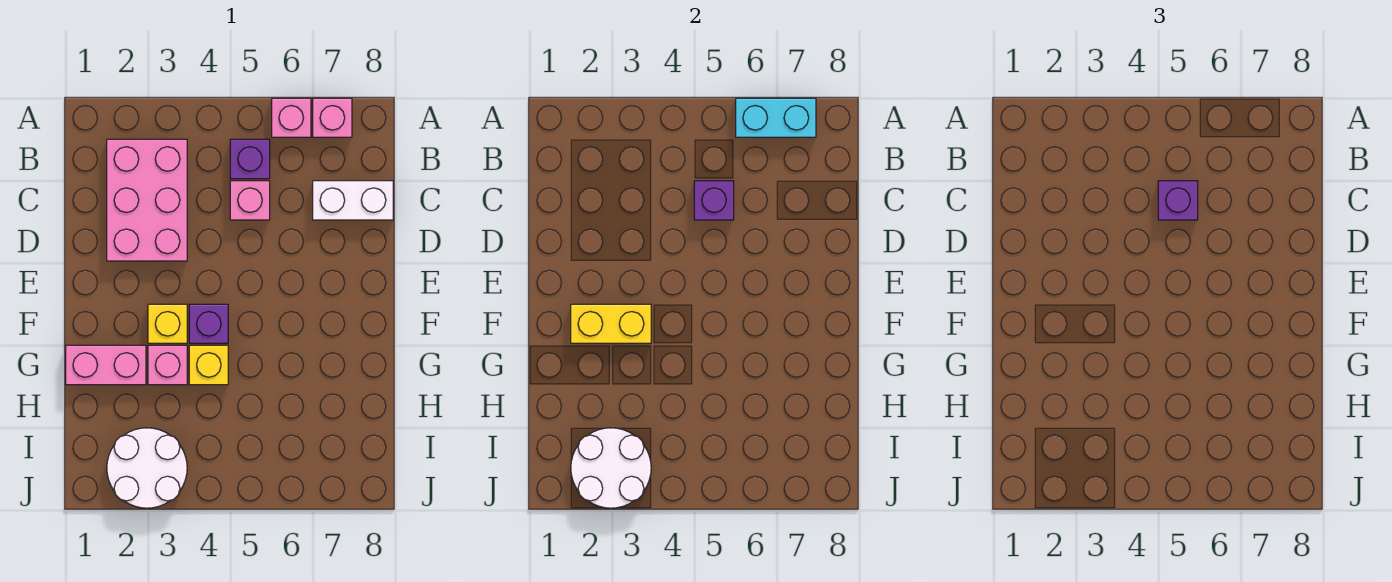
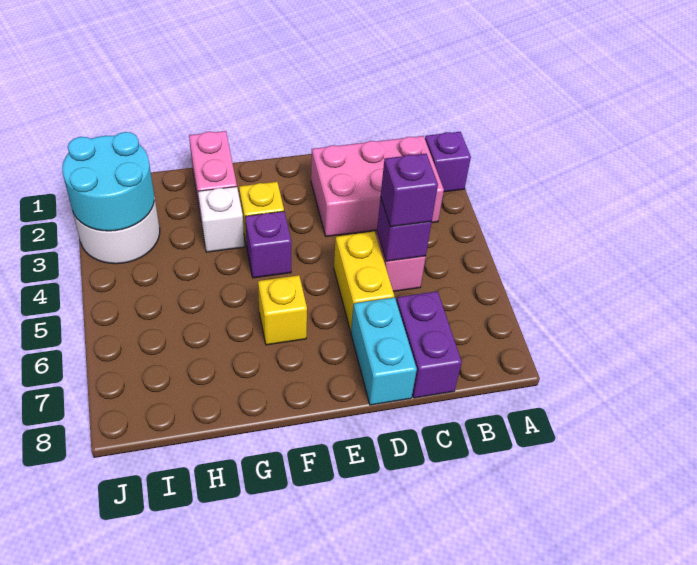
pink 1x1 brick [272,98,311,137] -> none
cyan 1x2 brick [736,98,816,137] -> cyan 1x2 brick moved to [351,297,417,405]
pink 1x1 brick [313,98,352,137] -> none
purple 1x1 brick [230,139,270,179] -> purple 1x1 brick moved to [425,132,471,192]
white 1x2 brick [313,181,393,220] -> purple 1x2 brick [396,291,462,398]
yellow 1x2 brick [571,304,651,343] -> yellow 1x2 brick moved to [334,232,394,332]
pink 1x1 brick [148,345,187,385] -> white 1x1 brick [198,187,245,252]
yellow 1x1 brick [189,345,228,385] -> yellow 1x1 brick moved to [258,275,307,345]
white 2x2 round brick [571,428,651,508] -> cyan 2x2 round brick [62,132,154,231]

